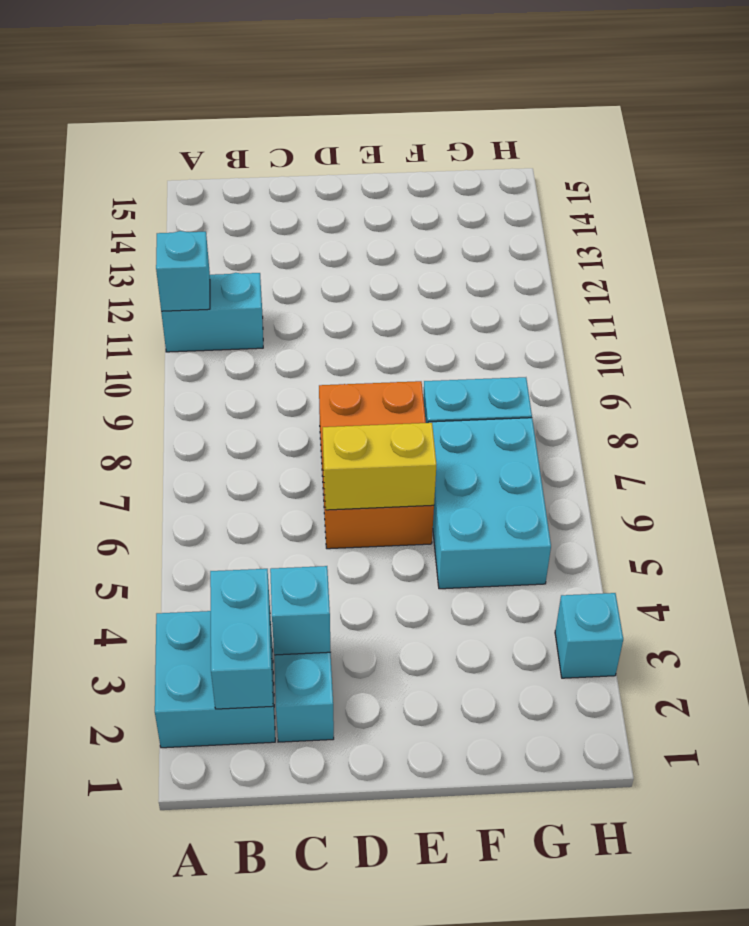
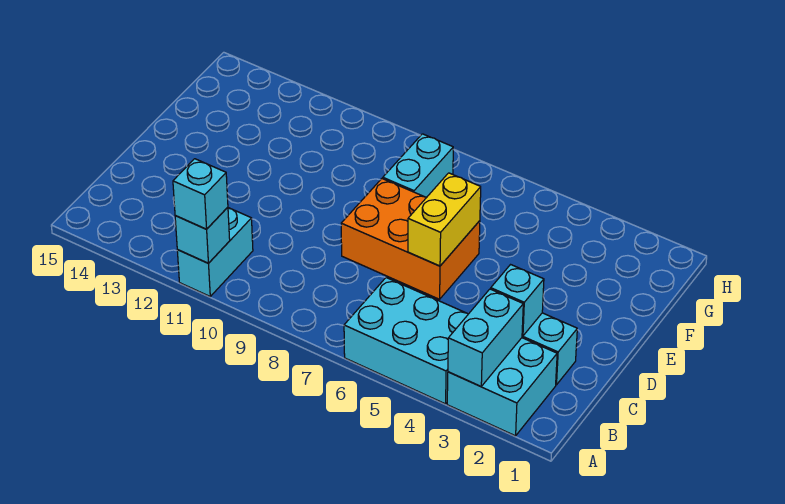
cyan 1x2 brick [210,569,273,709] -> cyan 1x2 brick turned to [448,289,523,386]
cyan 2x3 brick [428,418,551,589] -> cyan 2x3 brick moved to [344,278,468,404]
cyan 1x1 brick [555,593,623,678] -> cyan 1x1 brick moved to [173,159,228,229]

